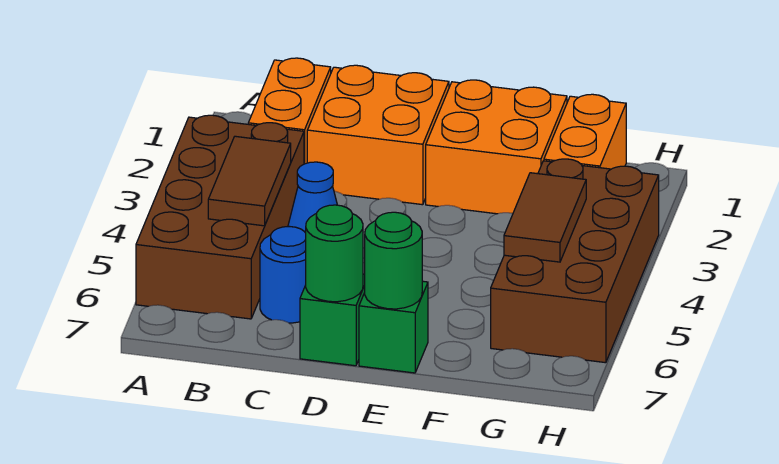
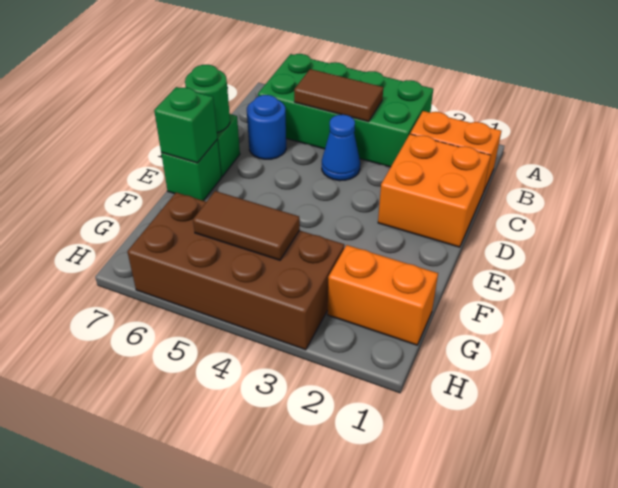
brown 2x4 brick [136,115,304,319] -> green 2x4 brick [258,54,433,167]
orange 2x2 brick [426,80,567,214] -> none
green 1x1 round brick [365,212,422,309] -> green 1x1 brick [154,87,217,163]

